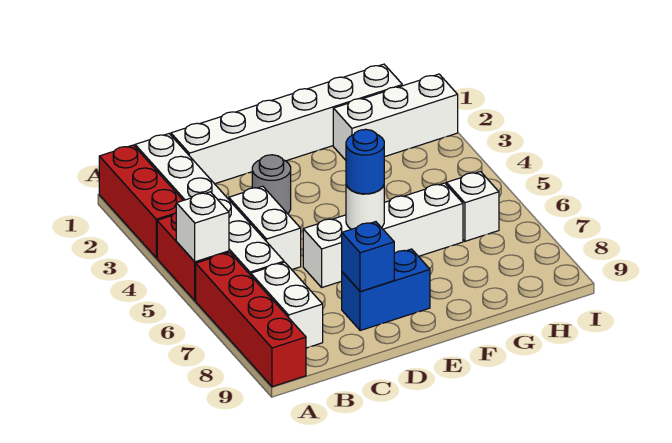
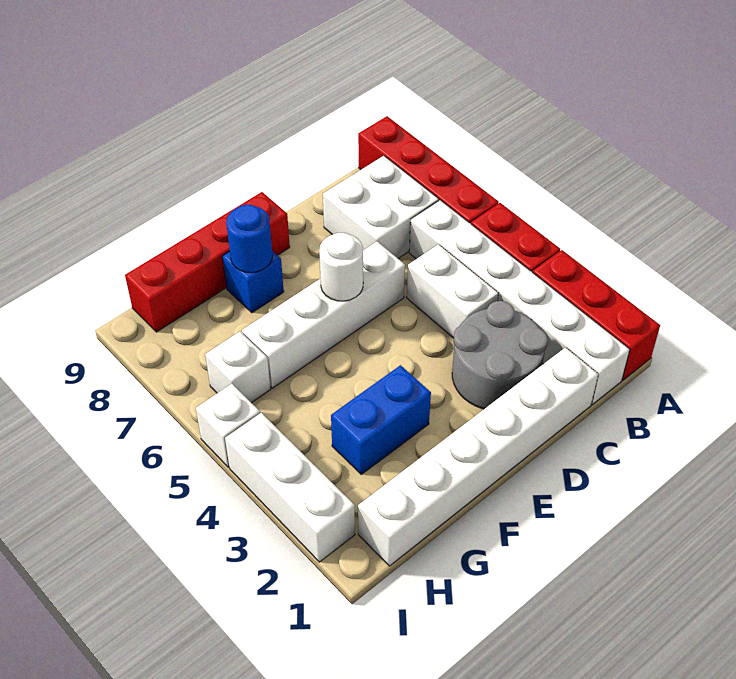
white 1x1 brick [176,192,229,262] -> white 1x1 brick moved to [196,384,260,467]
white 1x2 brick [251,262,323,348] -> white 2x2 brick [323,156,439,258]
grey 1x1 round brick [252,155,291,214] -> grey 2x2 round brick [452,301,548,409]
blue 1x2 brick [342,249,430,331] -> blue 1x2 brick moved to [331,365,431,474]
blue 1x1 brick [342,222,394,291] -> blue 1x1 brick moved to [222,251,284,313]
blue 1x1 round brick [346,129,384,194] -> blue 1x1 round brick moved to [226,205,272,273]
none -> red 1x4 brick [125,192,290,332]
white 1x3 brick [333,74,458,160] -> white 1x3 brick turned to [225,413,355,562]

